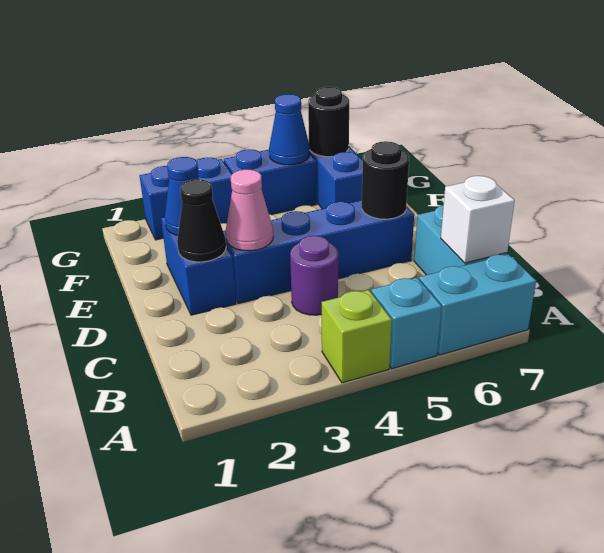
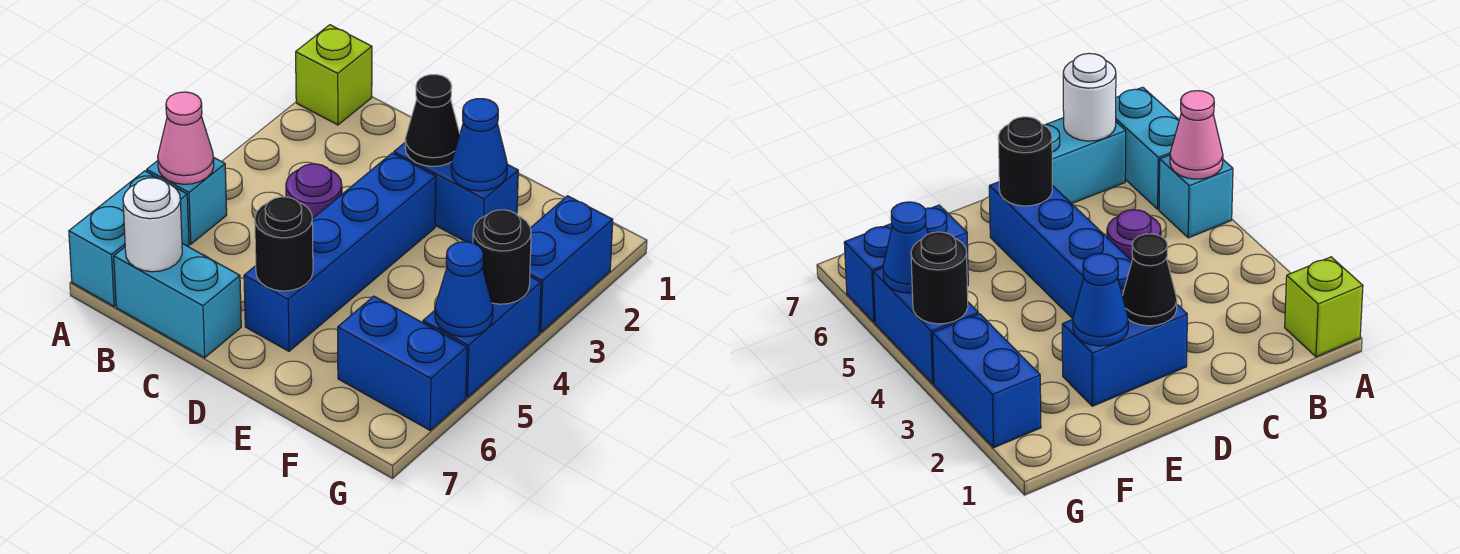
lime 1x1 brick [322,290,392,383] -> lime 1x1 brick moved to [296,25,372,125]
white 1x1 brick [441,176,515,263] -> white 1x1 round brick [123,178,182,272]
pink 1x1 cone [226,169,273,251] -> pink 1x1 cone moved to [158,92,214,184]
black 1x1 round brick [308,87,349,157] -> black 1x1 round brick moved to [473,210,531,304]

